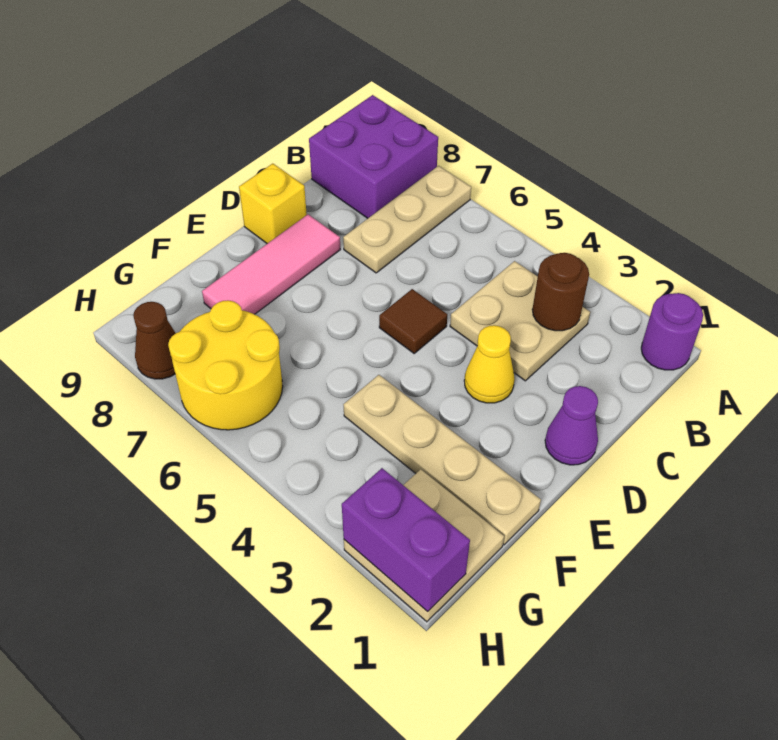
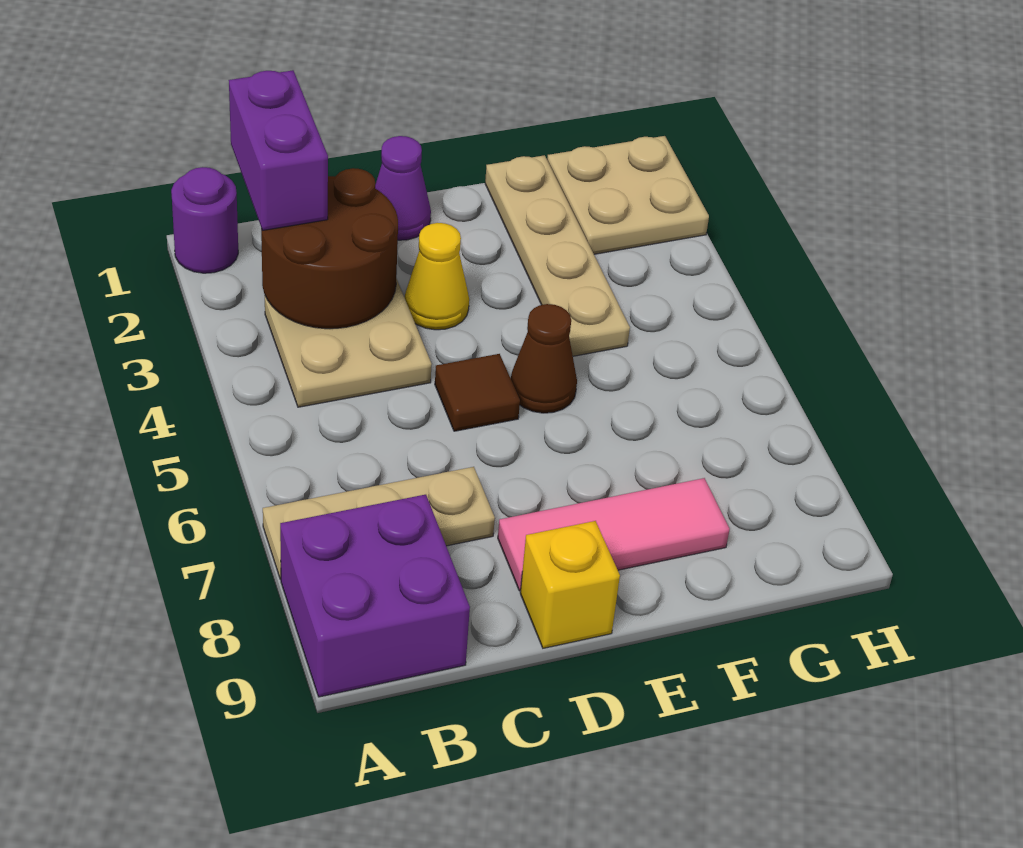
brown 1x1 round brick [532,253,589,331] -> brown 2x2 round brick [261,168,398,329]
yellow 2x2 round brick [168,300,283,430] -> none
purple 1x2 brick [342,468,470,612] -> purple 1x2 brick moved to [229,70,328,230]
brown 1x1 cone [133,302,176,379] -> brown 1x1 cone moved to [511,304,577,413]

